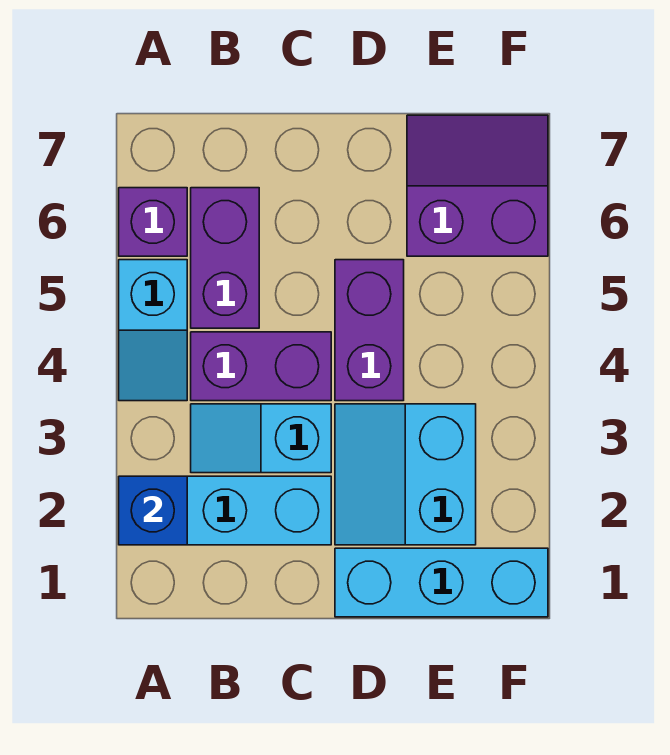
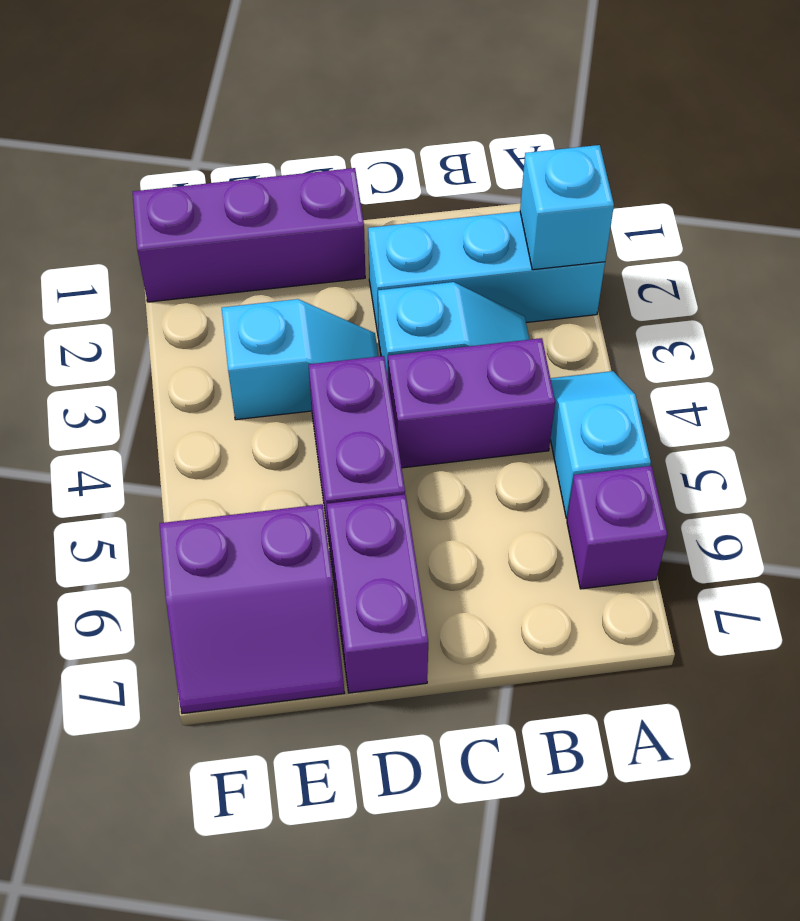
blue 1x1 brick [119,476,187,545] -> cyan 1x1 brick [520,145,614,270]
purple 1x2 brick [191,188,259,328] -> purple 1x2 brick moved to [327,495,428,693]
cyan 1x3 brick [335,548,548,617] -> purple 1x3 brick [133,168,365,302]
cyan 2x2 slope [335,404,476,545] -> cyan 1x2 slope [222,299,379,420]

